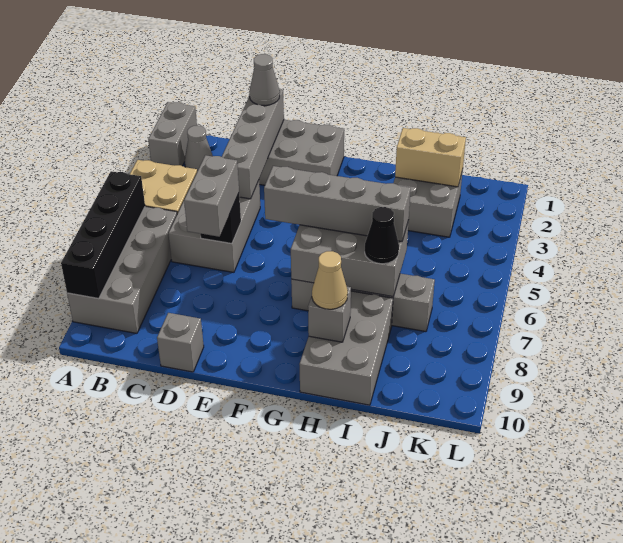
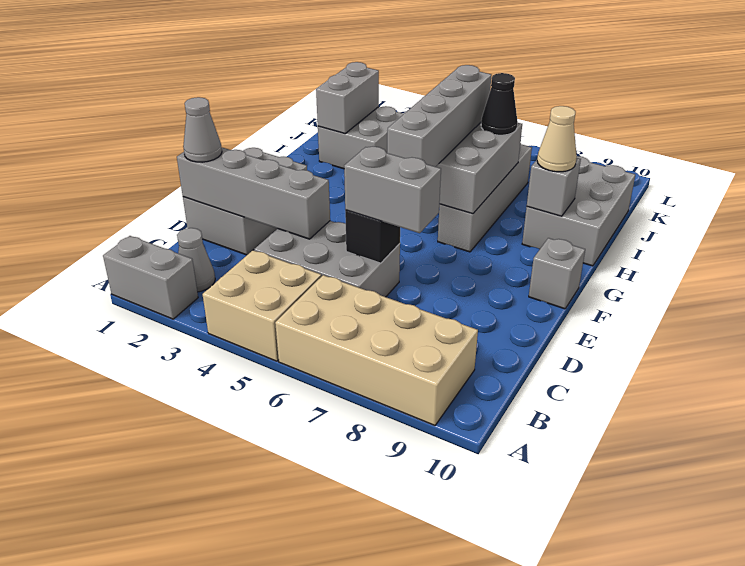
grey 2x4 brick [67,206,177,333] -> tan 2x4 brick [275,275,478,425]
black 1x4 brick [61,171,145,299] -> none
grey 1x1 brick [157,313,204,372] -> grey 1x1 brick moved to [529,238,585,309]
grey 2x3 brick [299,291,393,405] -> grey 2x3 brick turned to [522,156,635,266]
tan 1x2 brick [395,128,466,187] -> grey 1x2 brick [316,62,379,134]

